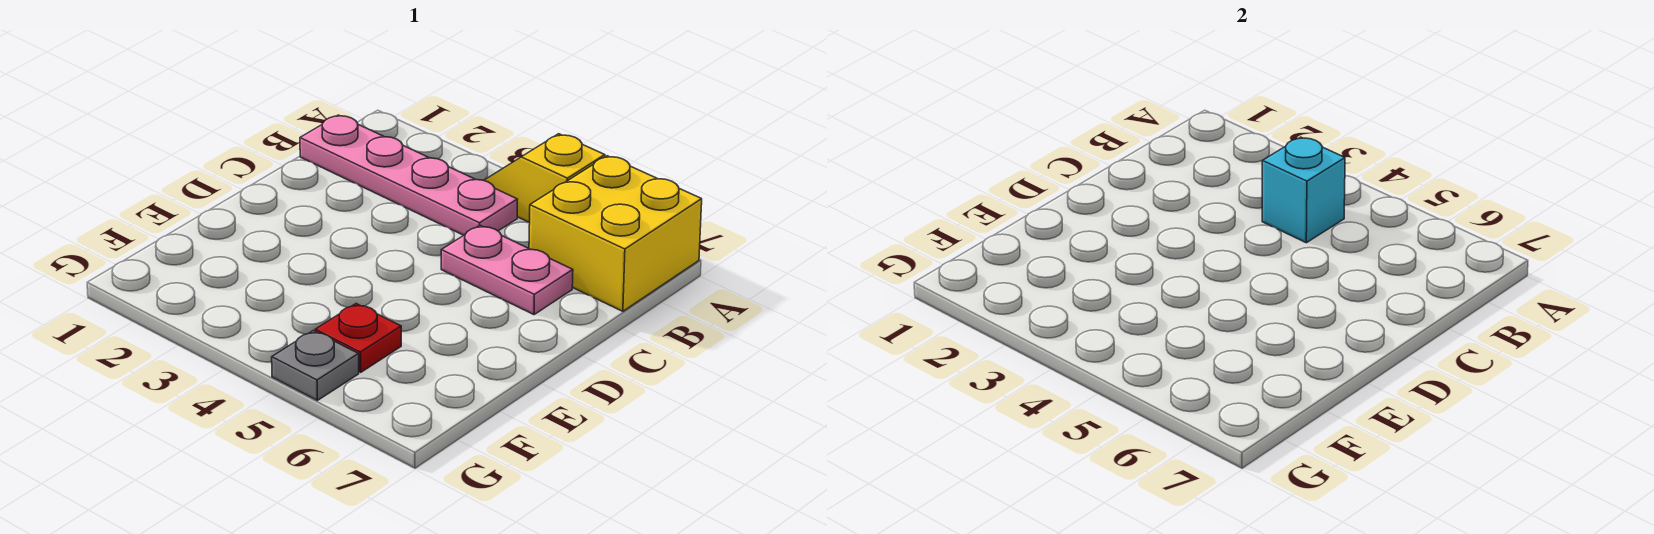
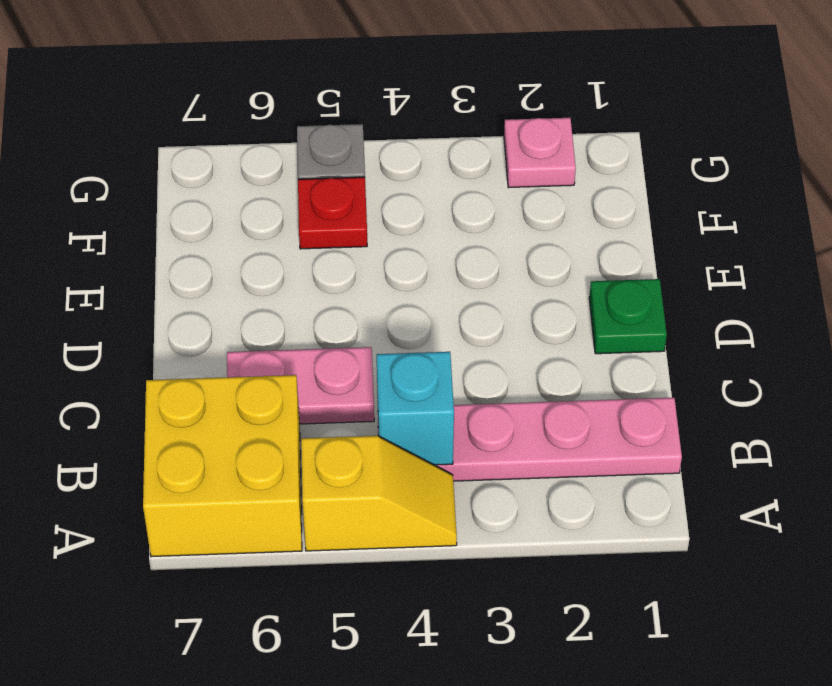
none -> green 1x1 plate [589,279,667,354]
none -> pink 1x1 plate [504,118,576,188]

